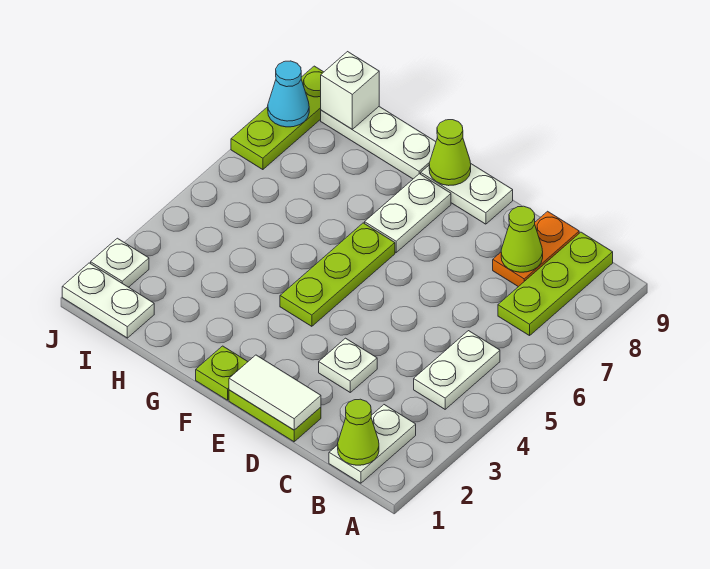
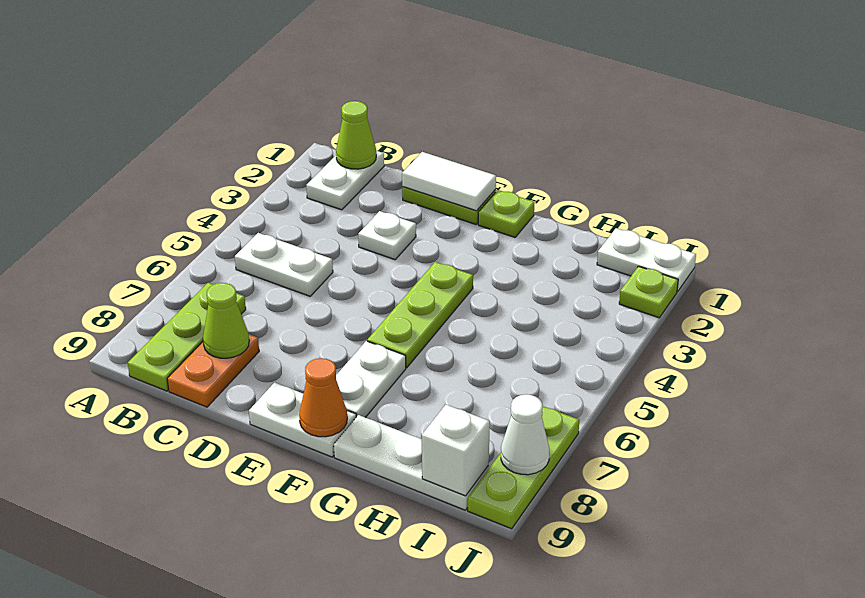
white 1x2 plate [414,331,500,409] -> white 1x2 plate turned to [235,233,333,296]
lime 1x1 cone [429,120,471,186] -> orange 1x1 cone [299,358,347,437]
white 1x1 plate [91,238,149,287] -> lime 1x1 plate [619,266,678,318]
cyan 1x1 cone [268,61,309,127] -> white 1x1 cone [501,394,549,475]

